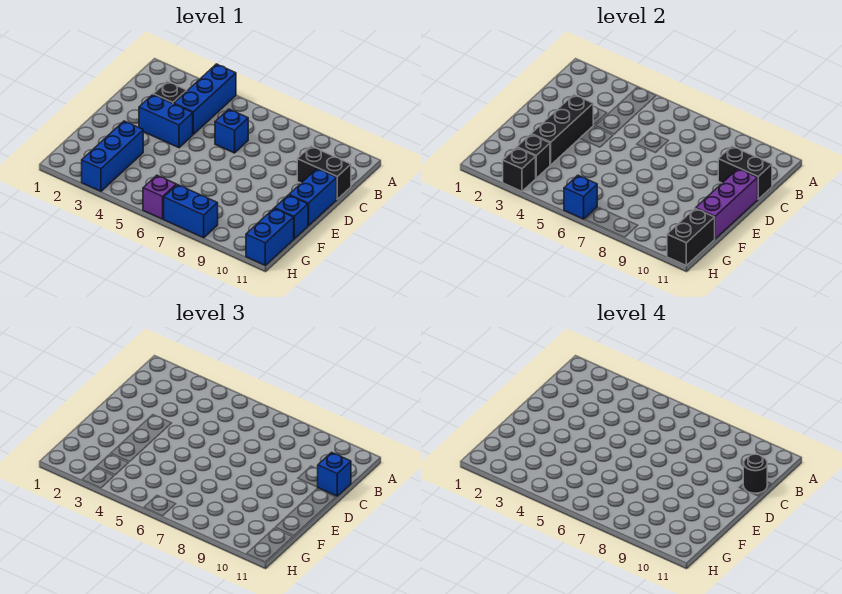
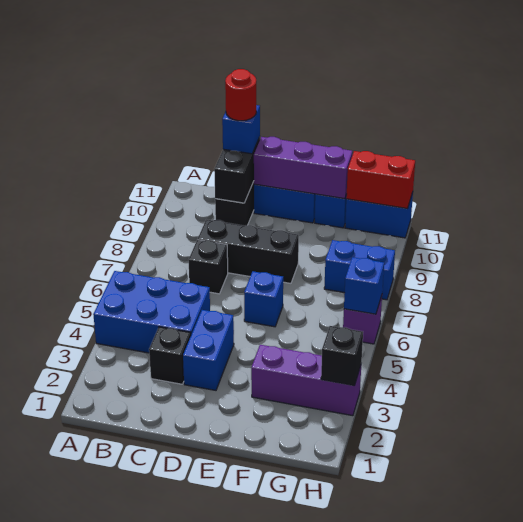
blue 1x3 brick [174,64,236,134] -> blue 2x3 brick [93,271,210,353]
blue 1x1 brick [215,109,248,153] -> blue 1x1 brick moved to [244,271,283,327]
black 1x1 round brick [743,454,767,493] -> red 1x1 round brick [225,69,256,121]
black 1x3 brick [531,95,593,165] -> black 1x3 brick moved to [198,219,299,283]
blue 1x3 brick [82,121,143,192] -> purple 1x3 brick [251,345,361,416]
black 1x1 brick [517,134,550,178] -> black 1x1 brick moved to [188,240,228,294]
black 1x2 brick [667,208,715,265] -> red 1x2 brick [346,151,415,209]
blue 1x2 brick [164,185,218,238] -> blue 1x2 brick turned to [324,240,395,300]

